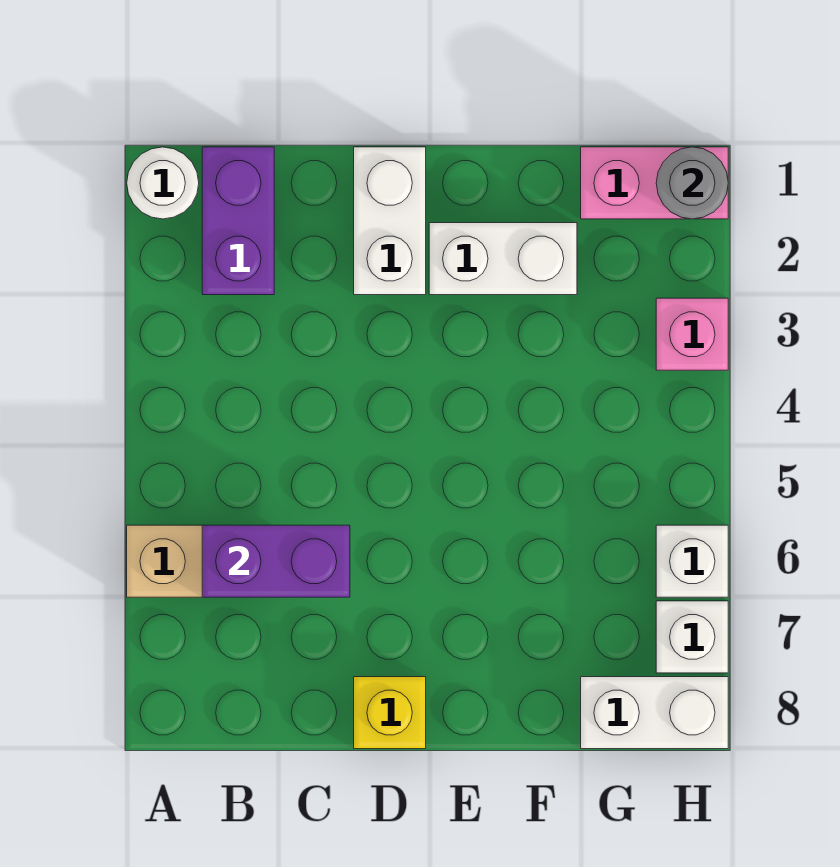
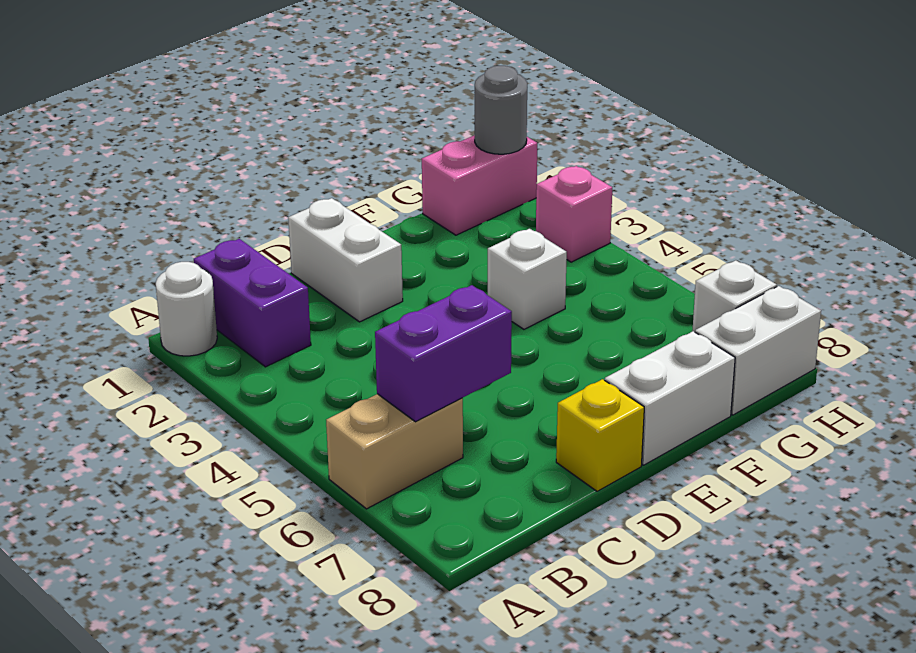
white 1x2 brick [429,223,577,295] -> white 1x2 brick moved to [605,331,735,465]
white 1x1 brick [656,525,728,597] -> white 1x1 brick moved to [488,229,567,329]

